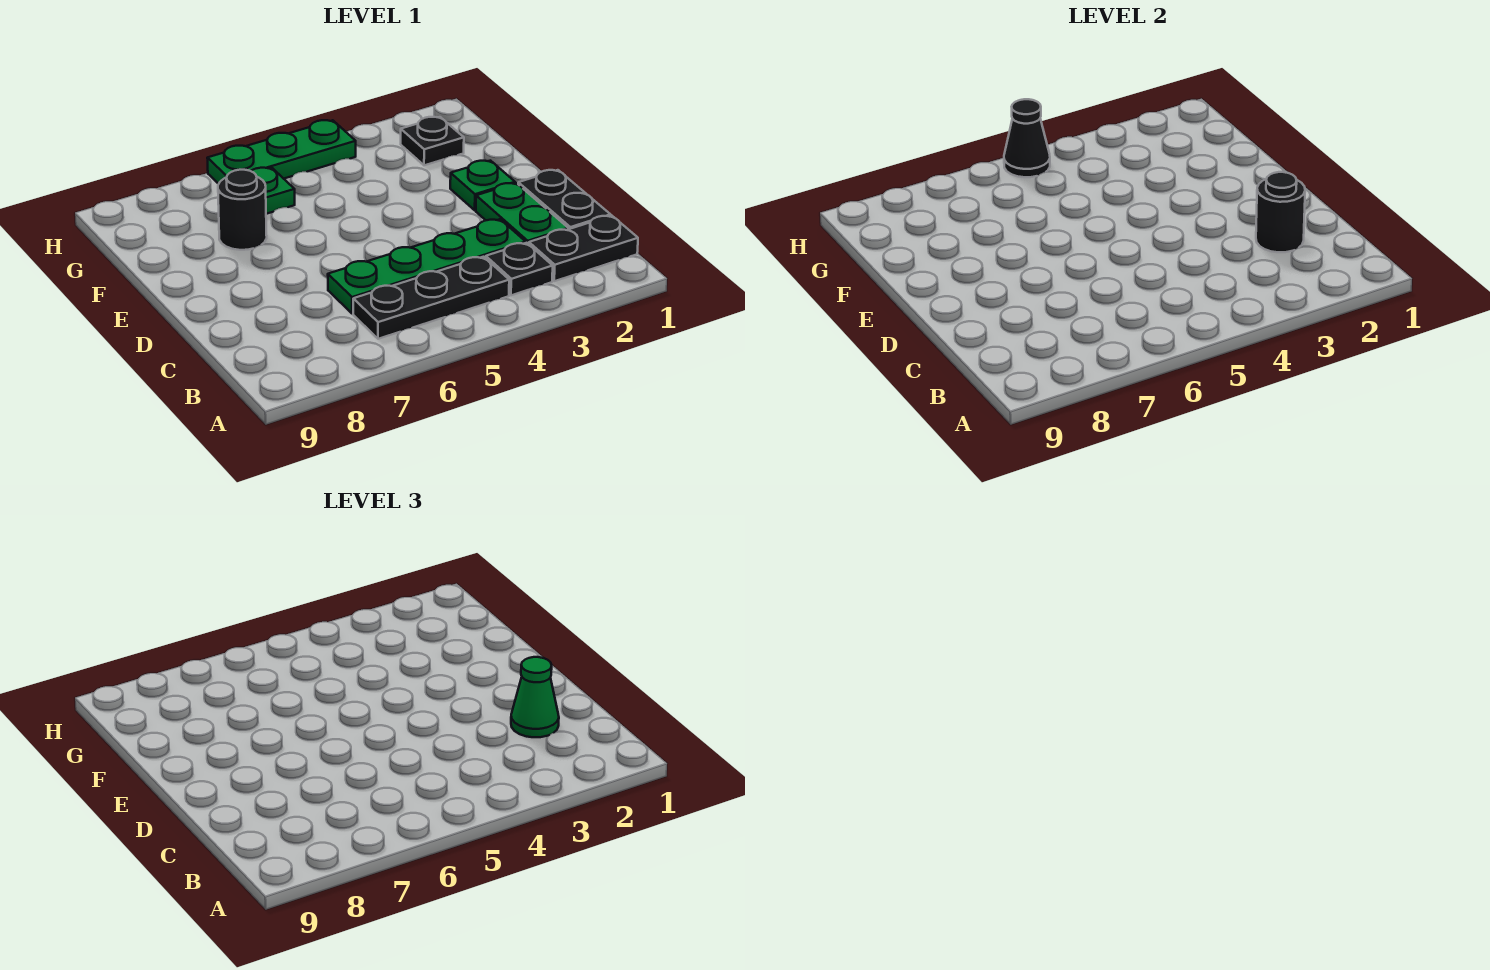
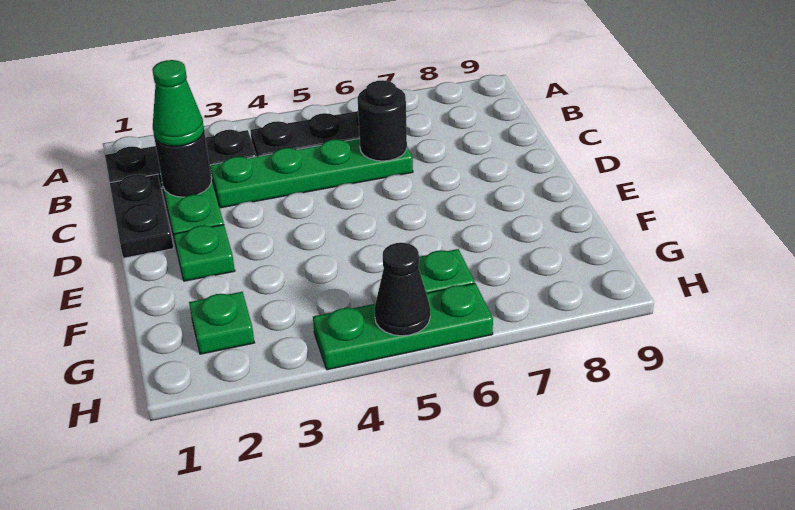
black 1x1 round brick [218,170,267,250] -> black 1x1 round brick moved to [358,80,407,161]
black 1x1 plate [401,117,464,165] -> green 1x1 plate [189,292,254,354]

